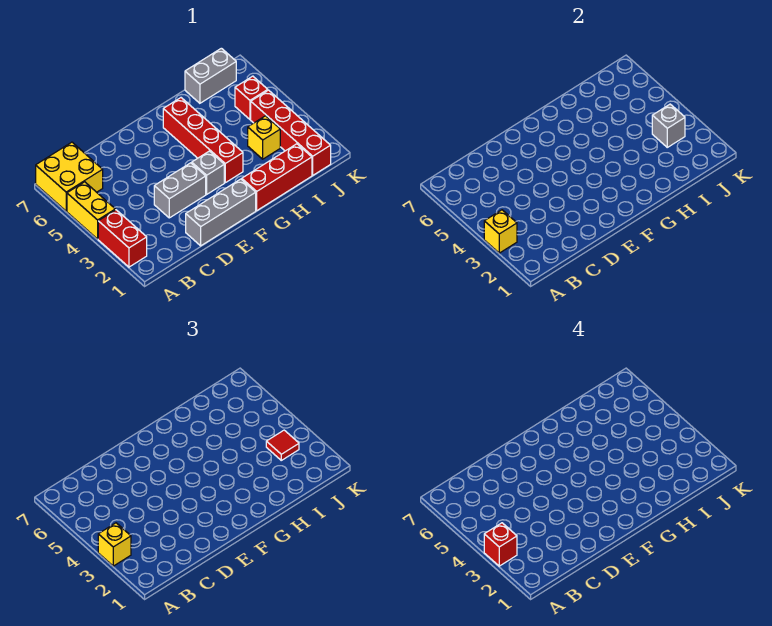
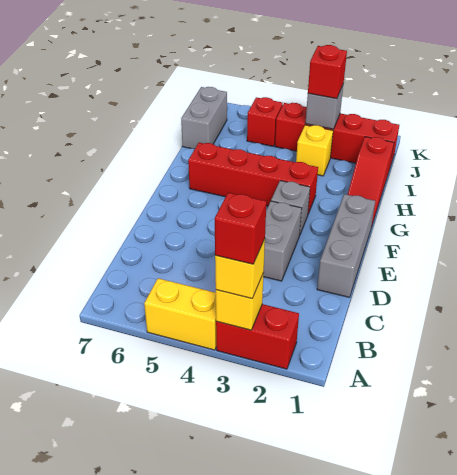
yellow 2x2 brick [36,142,103,211] -> none
red 1x3 brick [242,144,312,210] -> red 1x3 slope [348,137,394,227]
red 1x1 tile [266,430,299,460] -> red 1x1 brick [308,45,347,99]

